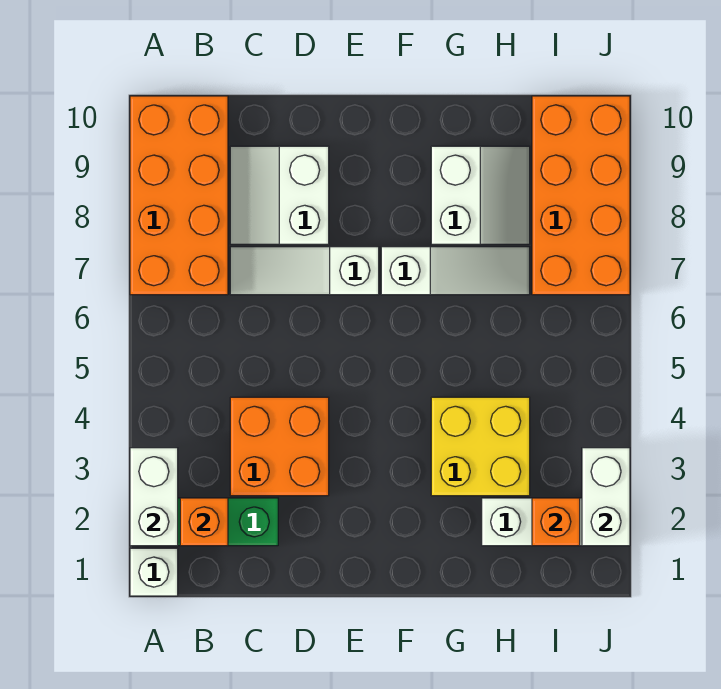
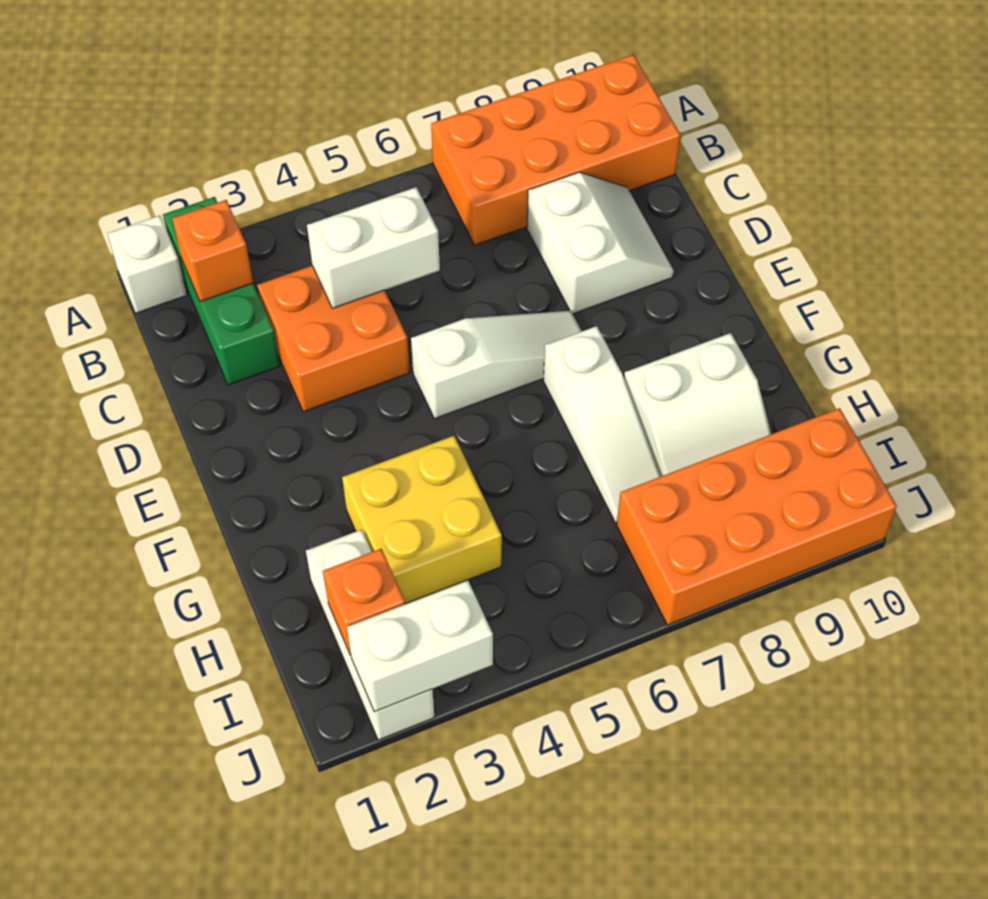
white 1x2 brick [130,448,178,546] -> white 1x2 brick moved to [307,187,440,308]
white 1x3 slope [230,247,379,295] -> white 1x3 slope turned to [411,311,582,419]
white 2x2 slope [230,146,329,244] -> white 2x2 slope turned to [527,172,674,314]

